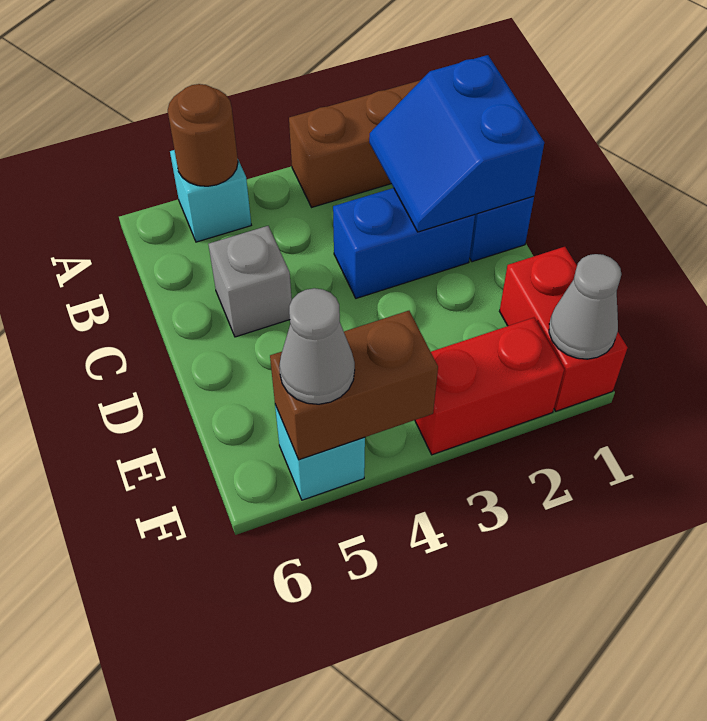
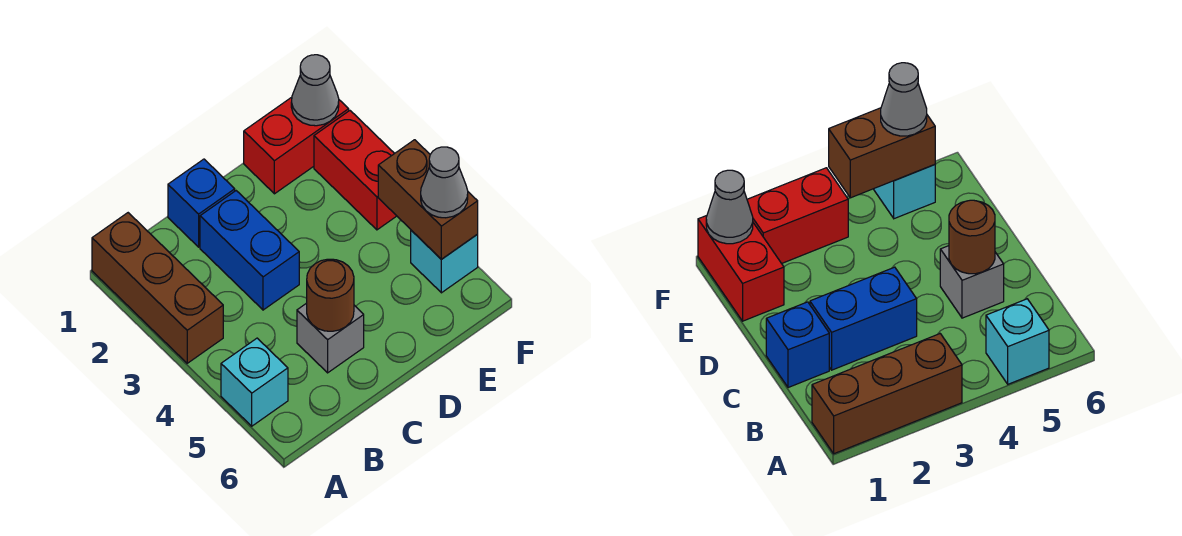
brown 1x1 round brick [168,84,238,186] -> brown 1x1 round brick moved to [307,259,354,331]
blue 2x2 slope [369,55,544,232] -> none

